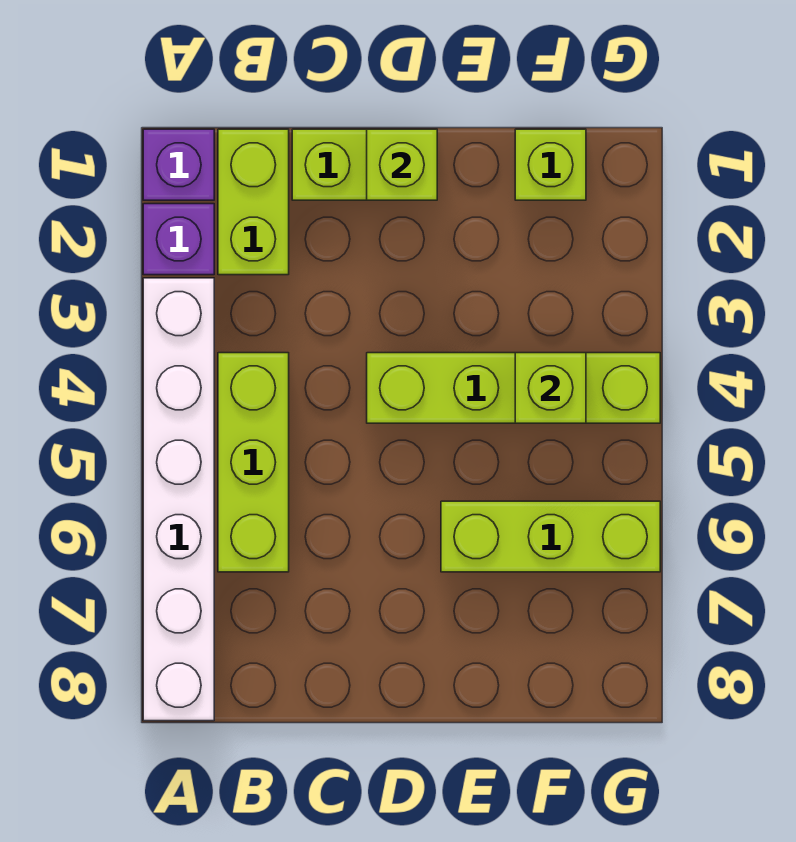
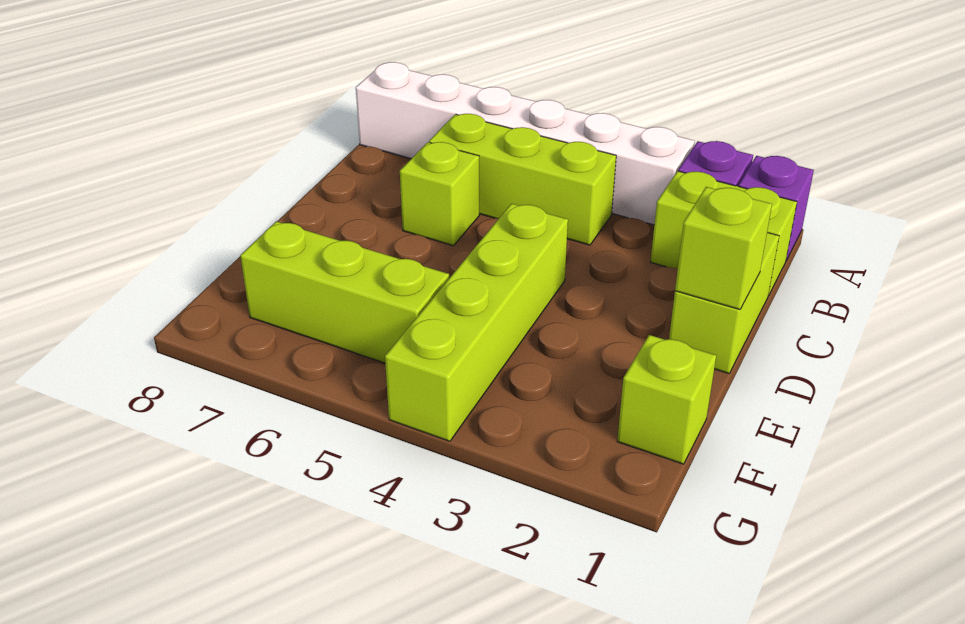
lime 1x3 brick [441,501,660,572] -> lime 1x3 brick turned to [240,221,449,363]
lime 1x1 brick [515,353,586,423] -> lime 1x1 brick moved to [400,142,479,246]

